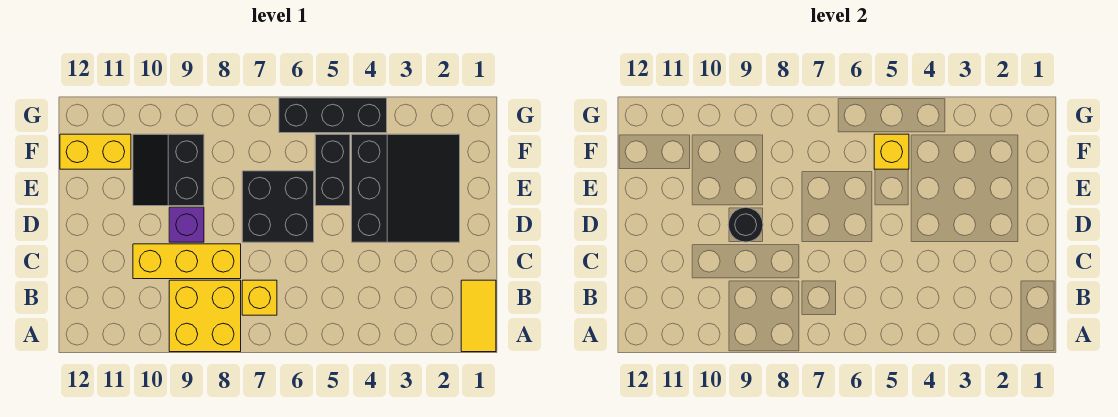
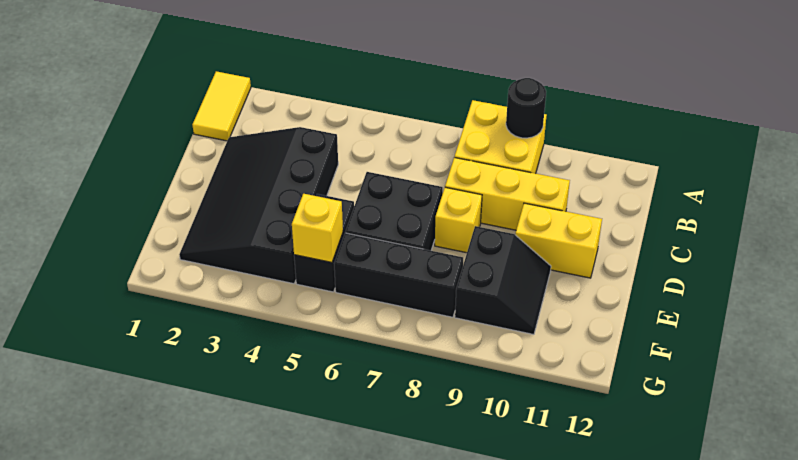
yellow 1x1 brick [242,280,277,315] -> yellow 1x1 brick moved to [435,187,482,253]
black 3x3 slope [352,134,460,242] -> black 3x4 slope [179,127,338,284]
purple 1x1 brick [169,207,204,242] -> none
black 1x1 round brick [728,207,763,242] -> black 1x1 round brick moved to [506,78,546,138]
yellow 1x2 brick [60,134,131,169] -> yellow 1x2 brick moved to [515,203,602,278]
black 1x3 brick [279,98,387,133] -> black 1x3 brick moved to [334,233,463,317]

